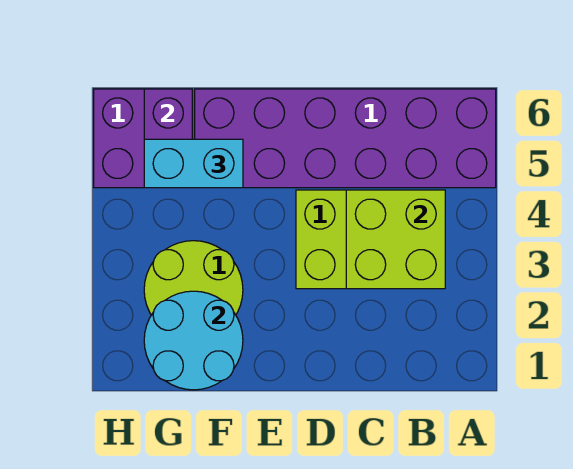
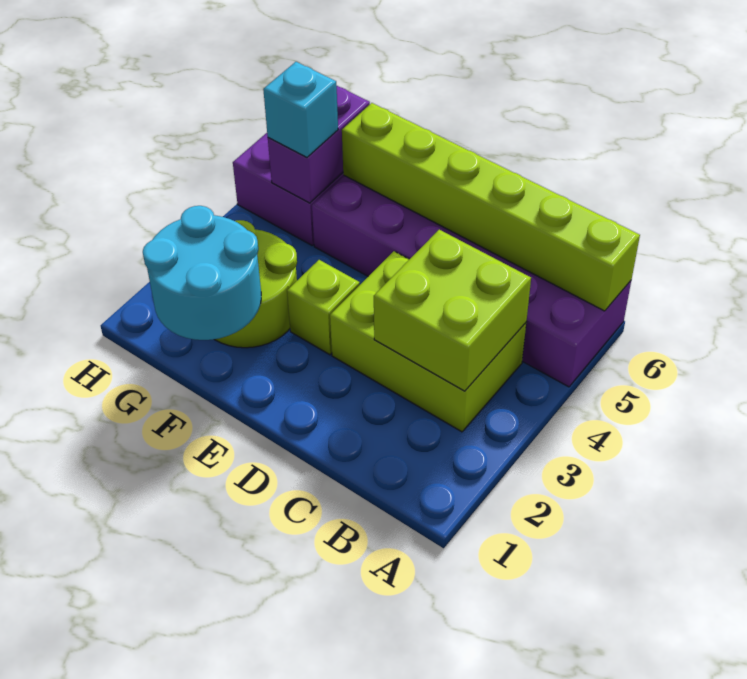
none -> lime 1x6 brick [342,103,640,311]
none -> lime 1x1 brick [287,260,360,355]
cyan 1x2 brick [144,139,243,188] -> cyan 1x1 brick [263,62,338,157]

